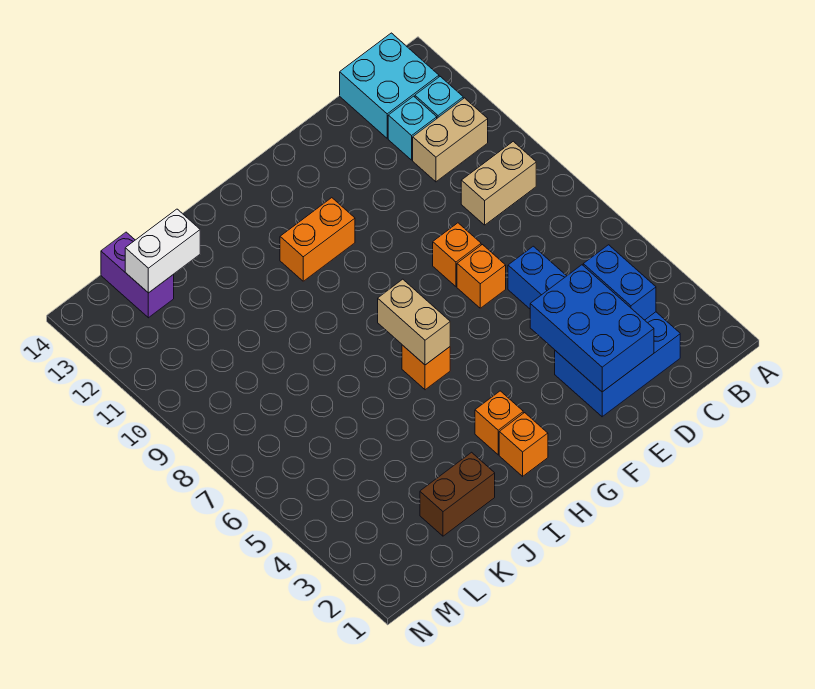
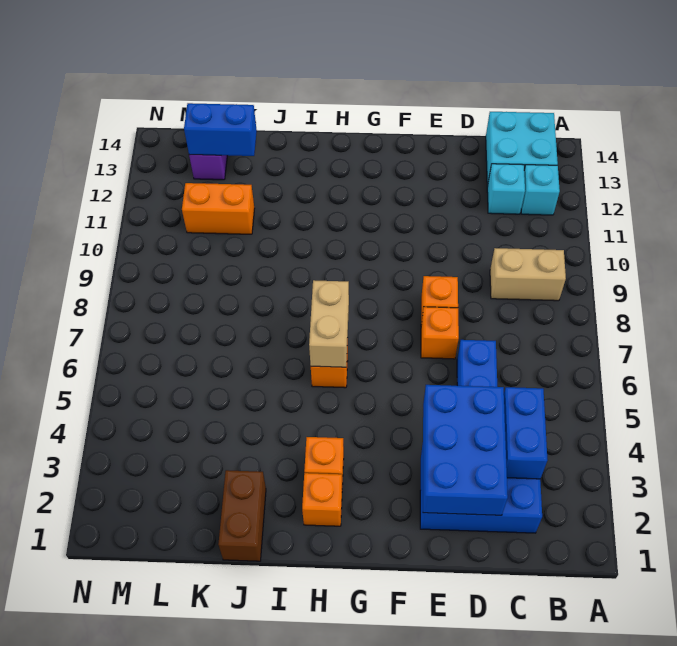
tan 1x2 brick [413,98,488,182] -> none
orange 1x2 brick [280,198,355,281] -> orange 1x2 brick moved to [182,183,255,234]
brown 1x2 brick [420,452,495,536] -> brown 1x2 brick turned to [218,470,266,561]
white 1x2 brick [125,209,200,293] -> blue 1x2 brick [184,103,257,156]

